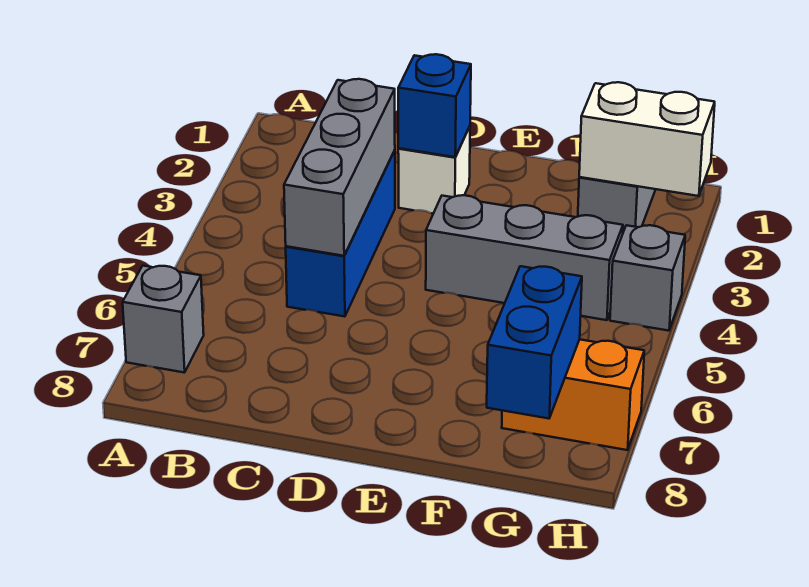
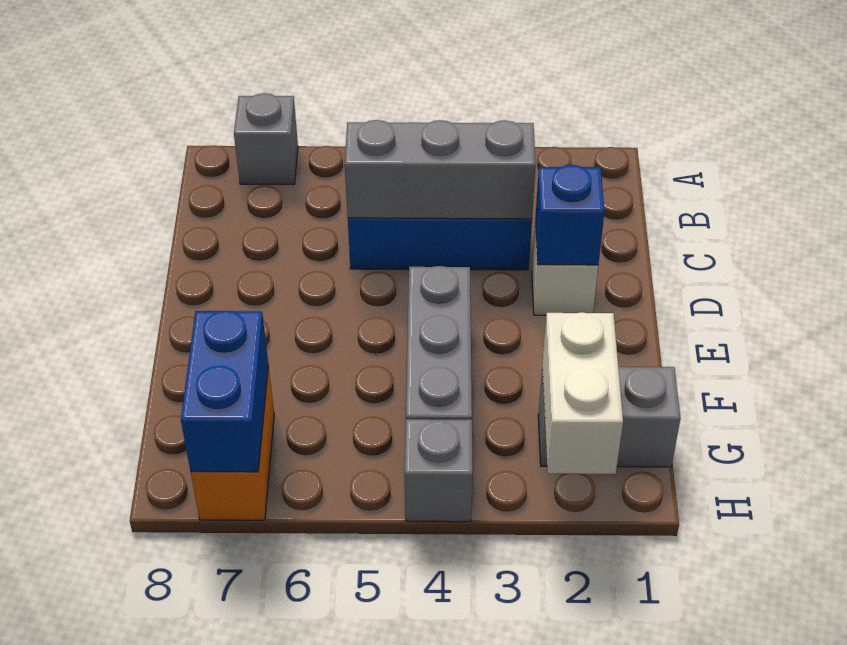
blue 1x2 brick [487,266,582,419] -> blue 1x2 brick turned to [181,311,268,472]

